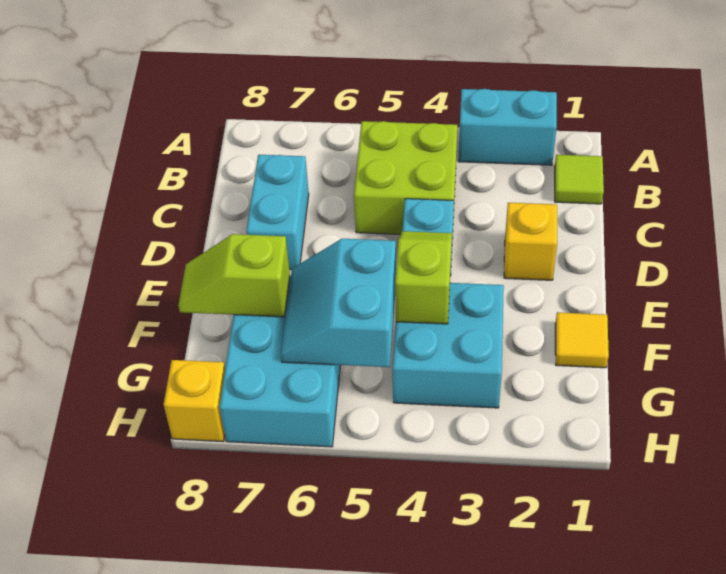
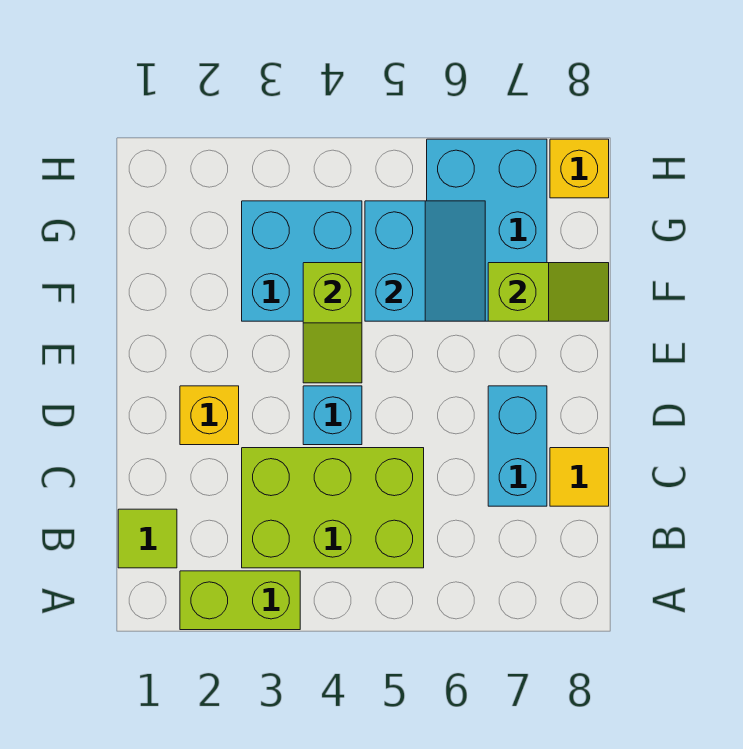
cyan 1x2 brick [458,89,557,165] -> lime 1x2 brick [180,571,300,630]
lime 2x2 brick [354,121,457,234] -> lime 2x3 brick [242,448,424,568]
yellow 1x1 tile [555,312,609,368] -> yellow 1x1 tile moved to [550,448,609,506]

